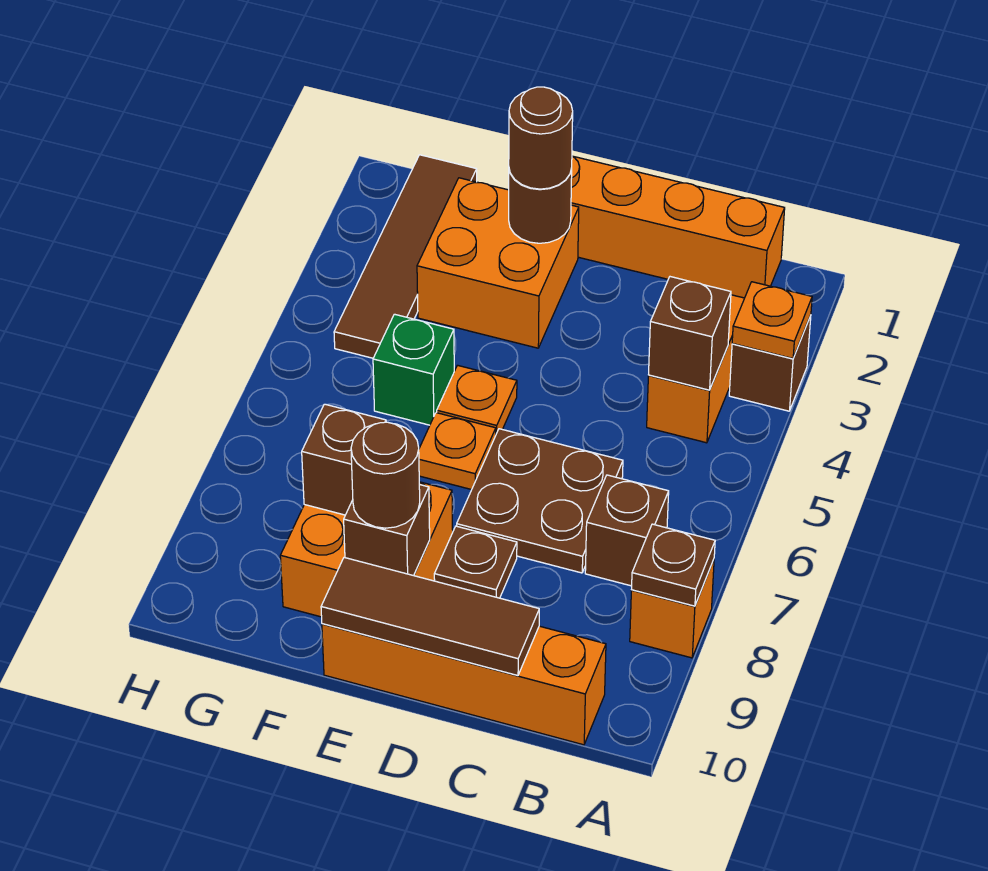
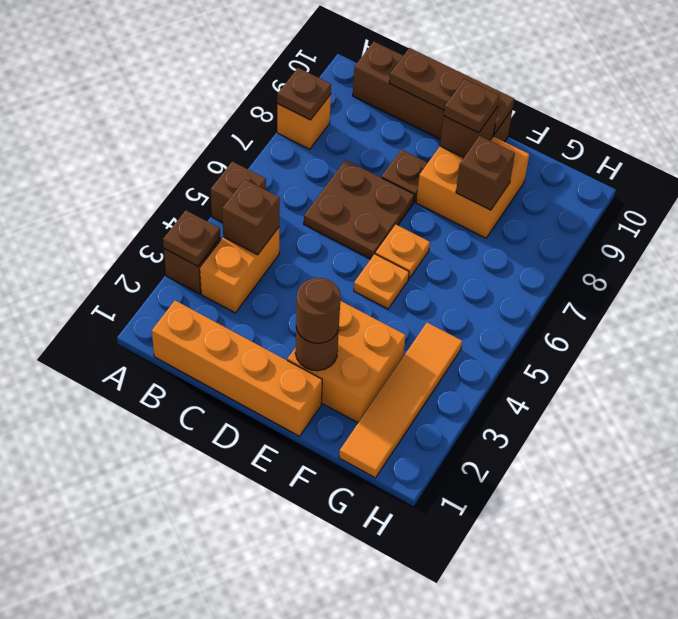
orange 1x1 plate [732,282,812,358] -> brown 1x1 plate [163,210,220,266]
brown 1x1 brick [585,475,669,586] -> brown 1x1 brick moved to [211,161,266,223]
orange 1x4 brick [322,624,606,745] -> brown 1x4 brick [353,42,513,142]
brown 1x3 tile [321,557,539,675] -> brown 1x3 plate [389,48,514,134]
brown 1x1 round brick [351,422,420,528] -> brown 1x1 plate [444,79,500,133]
green 1x1 brick [373,314,454,425] -> none
brown 1x4 tile [334,155,477,358] -> orange 1x4 tile [339,323,462,478]

